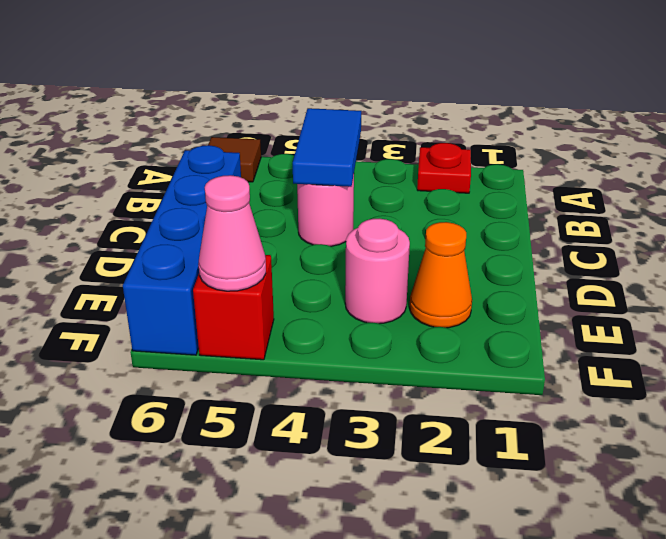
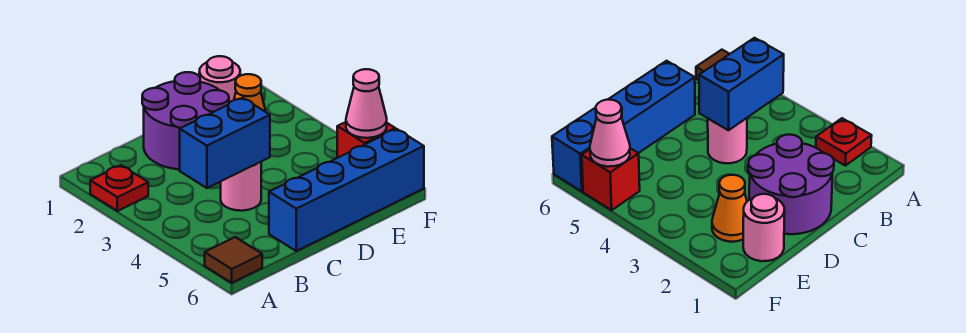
blue 1x2 tile [293,108,361,187] -> blue 1x2 brick [180,98,270,188]
none -> purple 2x2 round brick [142,72,229,169]
pink 1x1 round brick [345,218,410,324] -> pink 1x1 round brick moved to [199,56,240,103]

